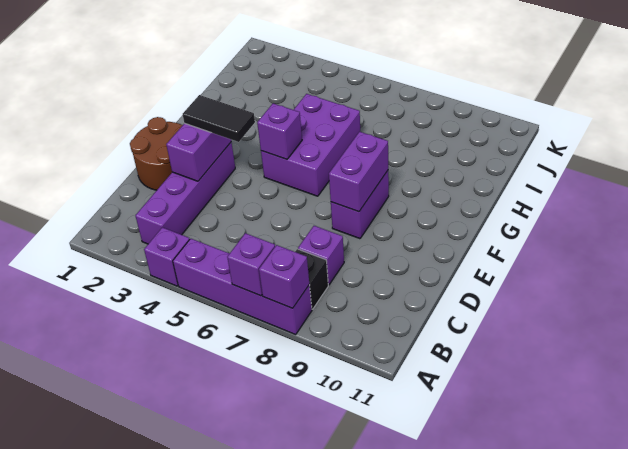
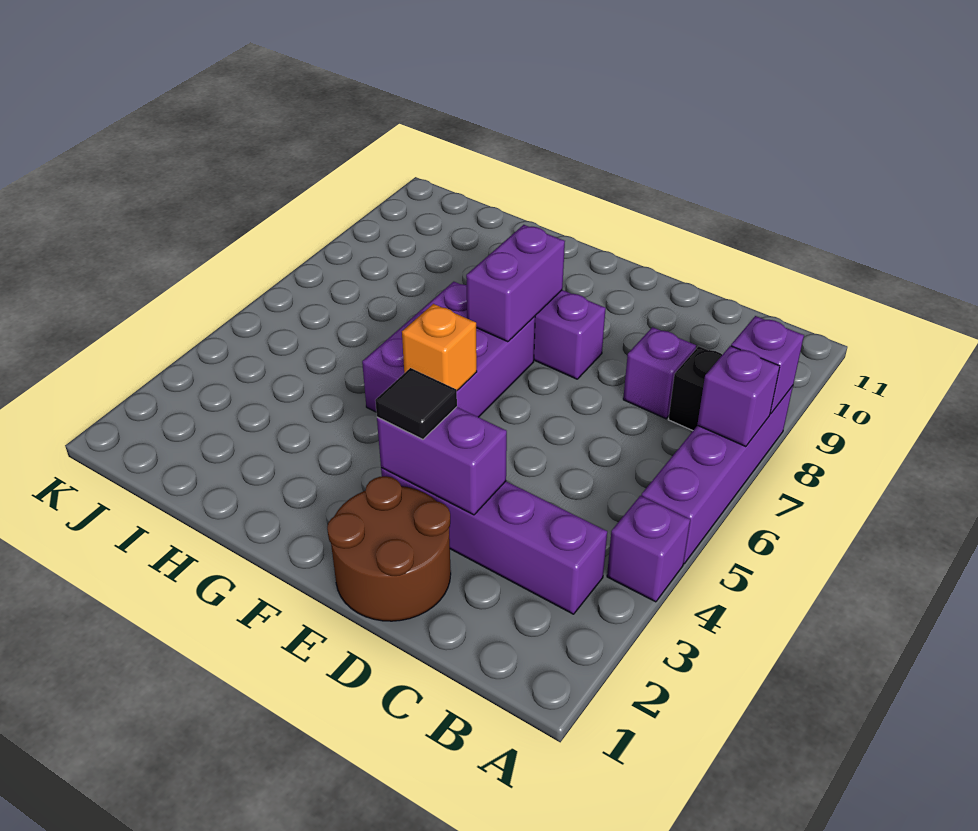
black 1x2 tile [183,95,255,142] -> black 1x1 tile [375,368,457,439]
purple 1x2 brick [329,132,388,212] -> purple 1x2 brick turned to [466,225,565,342]
purple 2x3 brick [261,94,360,196] -> purple 2x3 brick turned to [362,282,535,417]
purple 1x1 brick [257,103,302,159] -> orange 1x1 brick [402,304,477,390]

